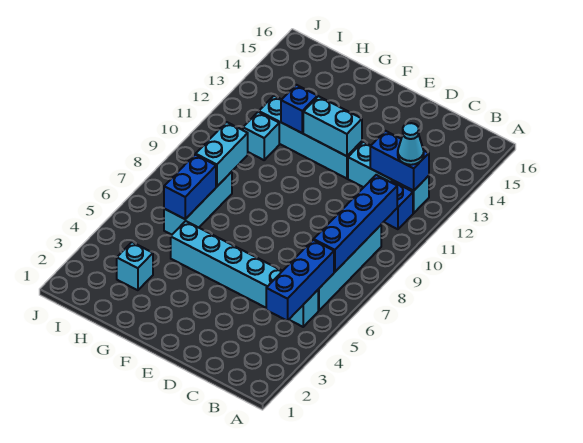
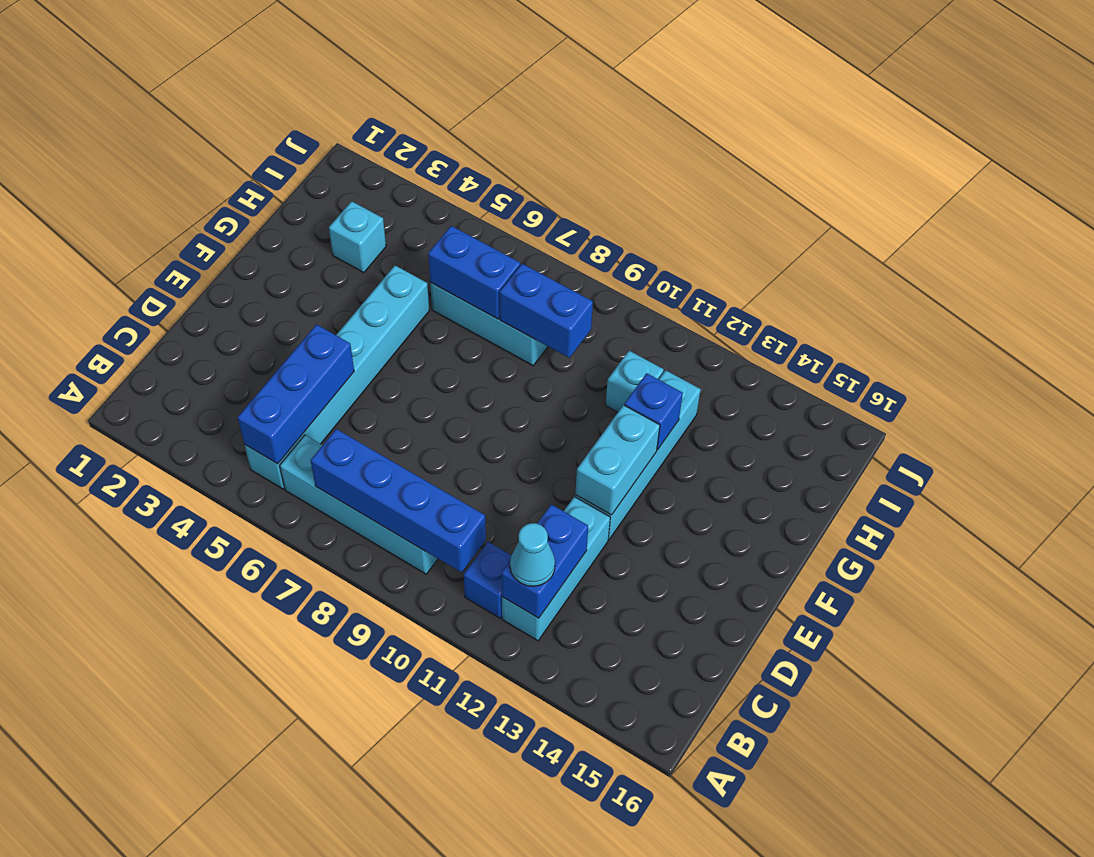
blue 1x3 brick [266,240,334,321] -> blue 1x3 brick turned to [238,325,354,464]
cyan 1x2 brick [196,122,248,187] -> blue 1x2 brick [500,264,593,358]

